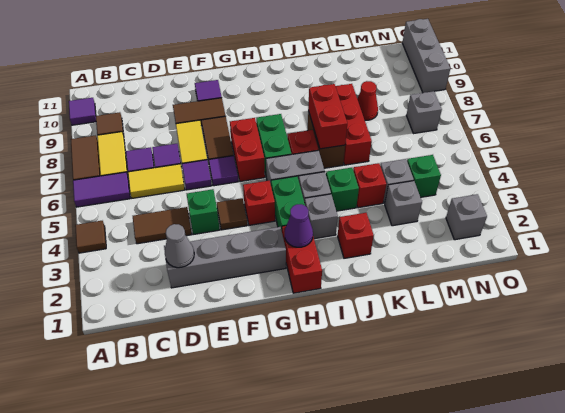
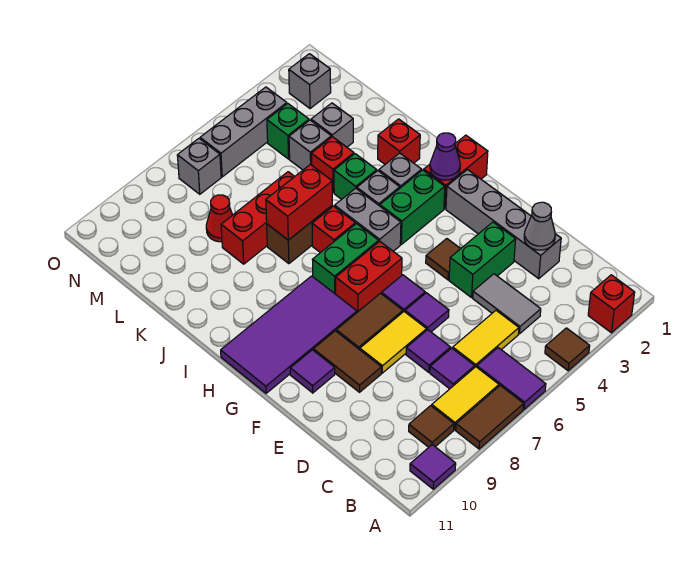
brown 1x2 tile [133,207,192,244] -> grey 1x2 tile [473,274,541,334]
yellow 1x2 tile [128,164,185,198] -> yellow 1x2 tile turned to [453,311,519,367]
green 1x1 brick [187,189,220,235] -> green 1x2 brick [449,222,516,298]
red 1x1 brick [243,181,275,225] -> red 1x1 brick moved to [588,275,635,333]
none -> purple 2x4 tile [221,276,357,393]
grey 1x3 brick [402,19,450,93] -> grey 1x3 brick moved to [200,87,287,177]

